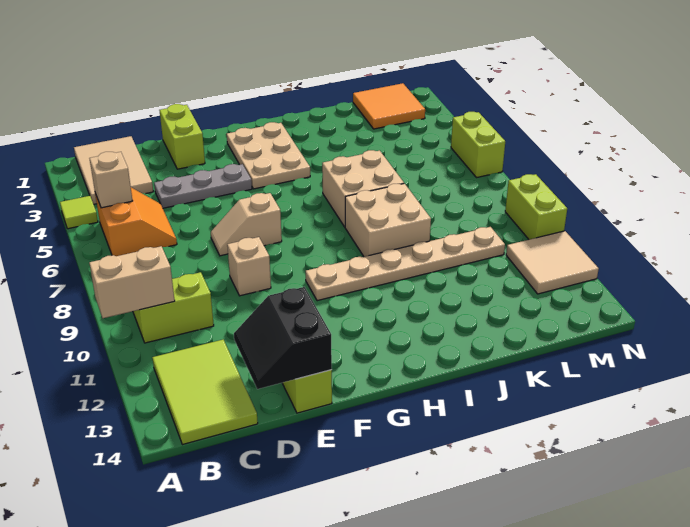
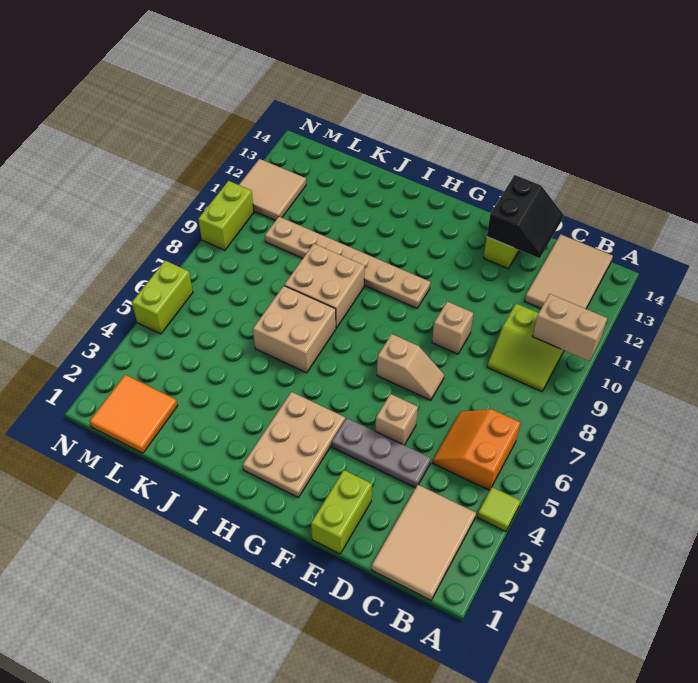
tan 1x1 brick [89,152,133,208] -> tan 1x1 brick moved to [375,394,418,445]
lime 2x3 tile [152,340,258,445] -> tan 2x3 tile [525,234,613,309]

